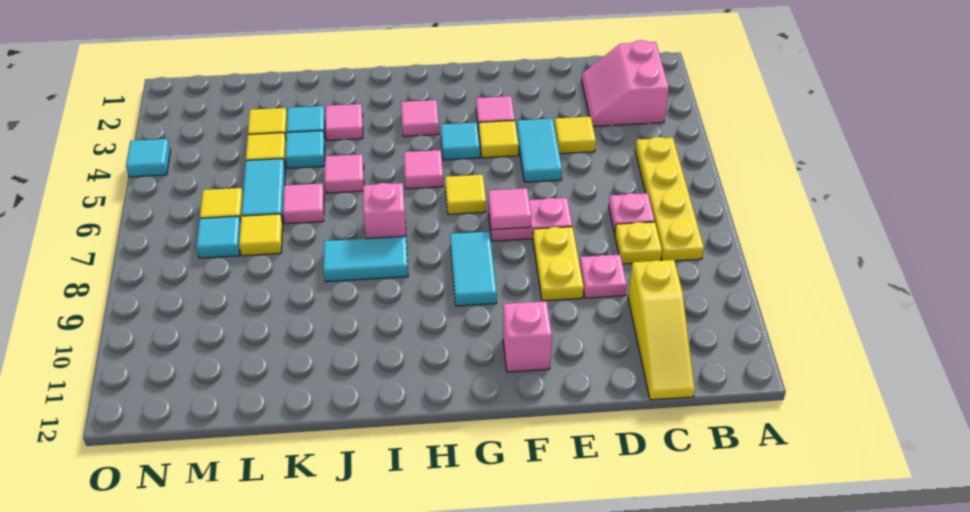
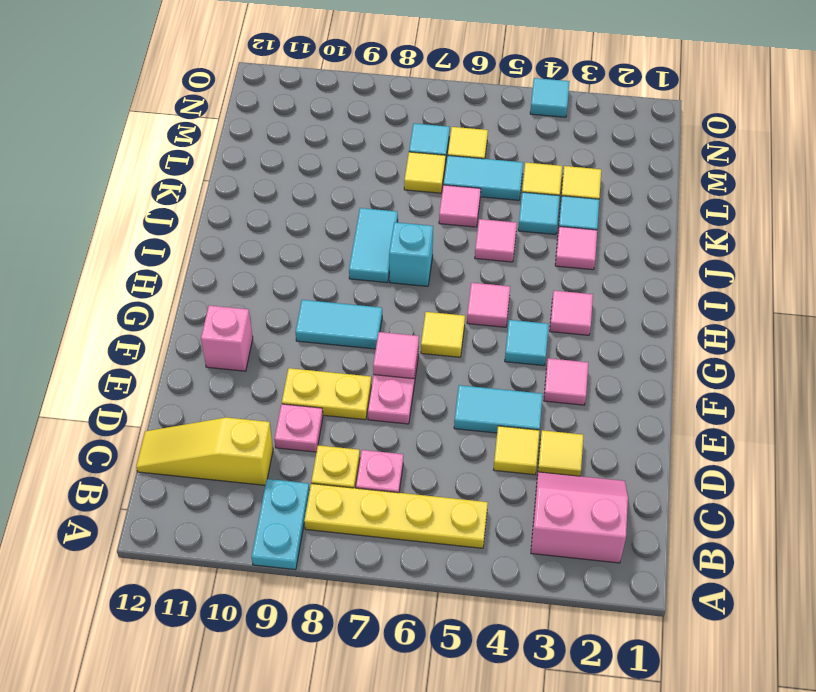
none -> cyan 1x2 plate [252,479,310,570]
yellow 1x1 tile [479,120,519,158] -> yellow 1x1 tile moved to [538,430,583,476]
pink 1x1 brick [363,183,406,239] -> cyan 1x1 brick [389,222,433,286]

